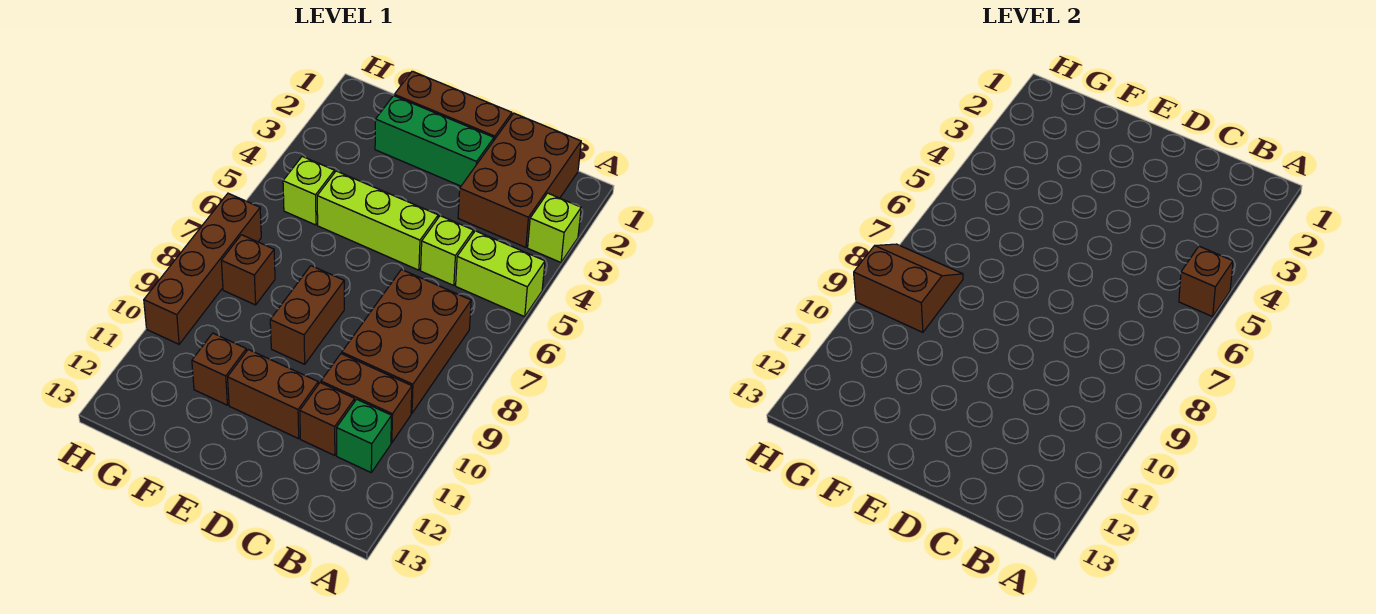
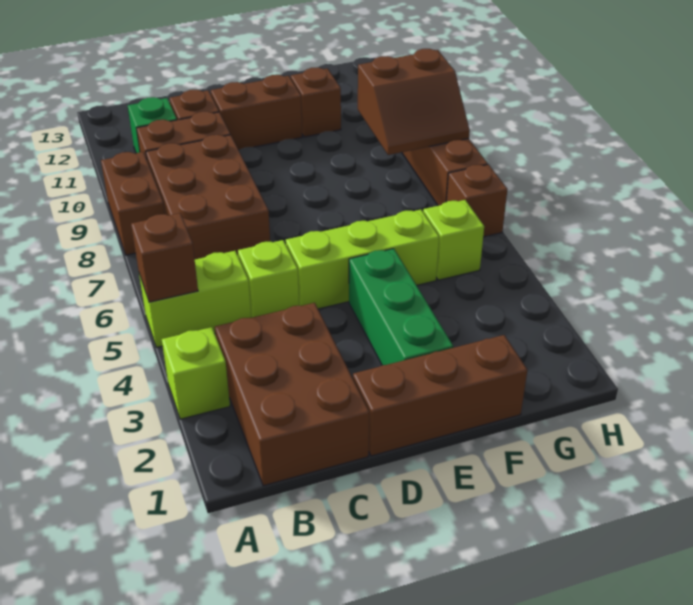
green 1x3 brick [375,96,494,186] -> green 1x3 brick turned to [349,249,453,365]
brown 1x2 brick [270,266,344,364] -> brown 1x2 brick moved to [101,152,165,255]
brown 1x1 brick [221,235,275,305] -> brown 1x1 brick moved to [446,164,507,237]

